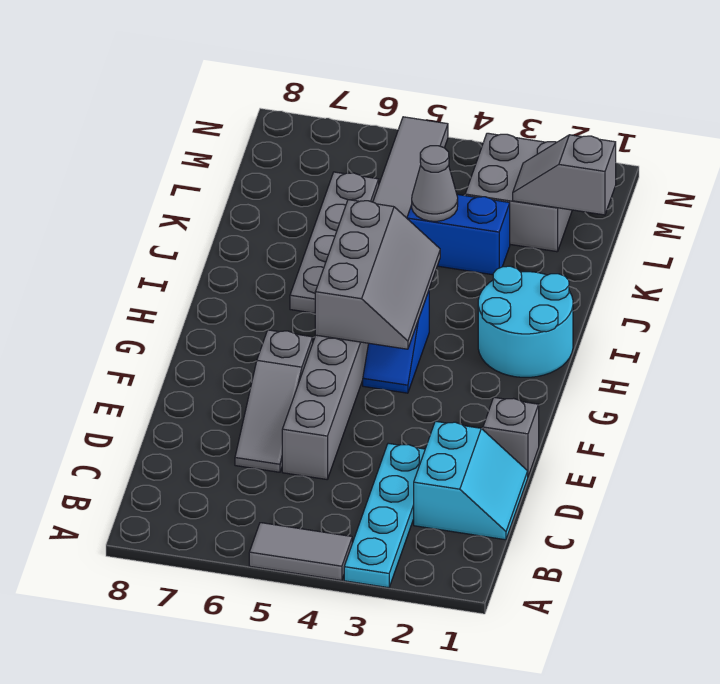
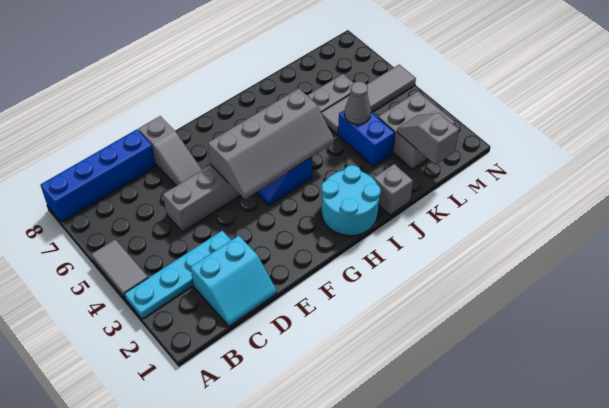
none -> blue 1x4 brick [41,129,156,222]
grey 1x3 slope [235,330,313,472] -> grey 1x3 slope turned to [138,116,202,186]
grey 1x1 brick [483,397,539,476] -> grey 1x1 brick moved to [374,164,413,215]
grey 2x3 slope [315,200,440,349] -> grey 2x4 slope [208,88,334,199]

